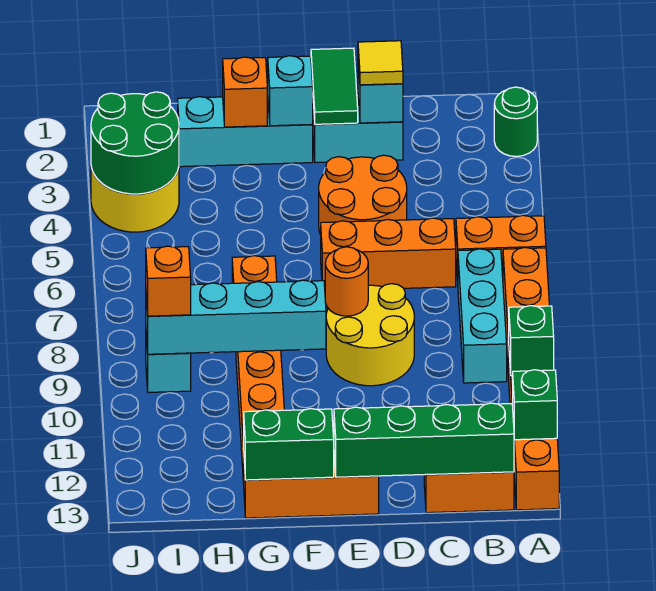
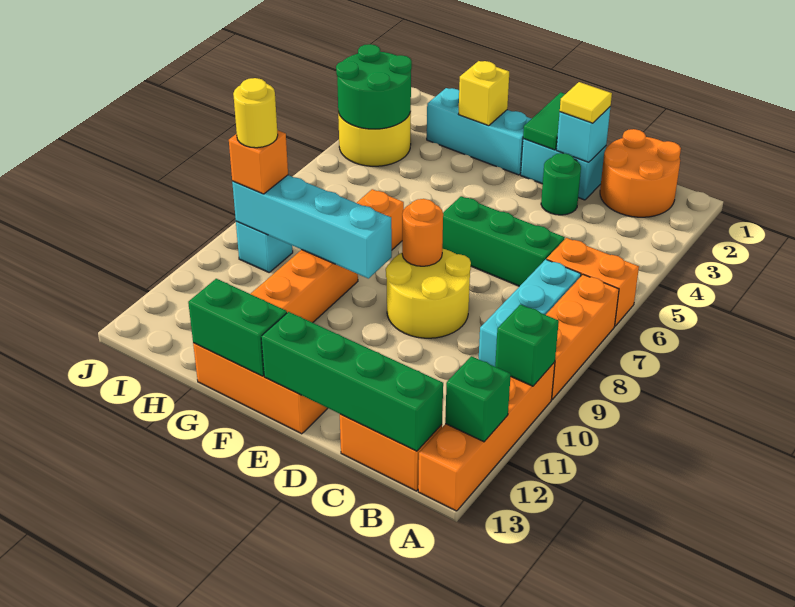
green 1x1 round brick [494,87,537,156] -> green 1x1 round brick moved to [541,153,581,215]
orange 1x3 brick [321,218,456,288] -> green 1x3 brick [442,196,565,286]
orange 2x2 round brick [319,155,407,235] -> orange 2x2 round brick moved to [600,129,681,217]
cyan 1x1 brick [268,56,313,126] -> none
orange 1x1 brick [223,57,268,127] -> yellow 1x1 brick [459,61,509,126]
none -> yellow 1x1 round brick [233,78,278,148]

